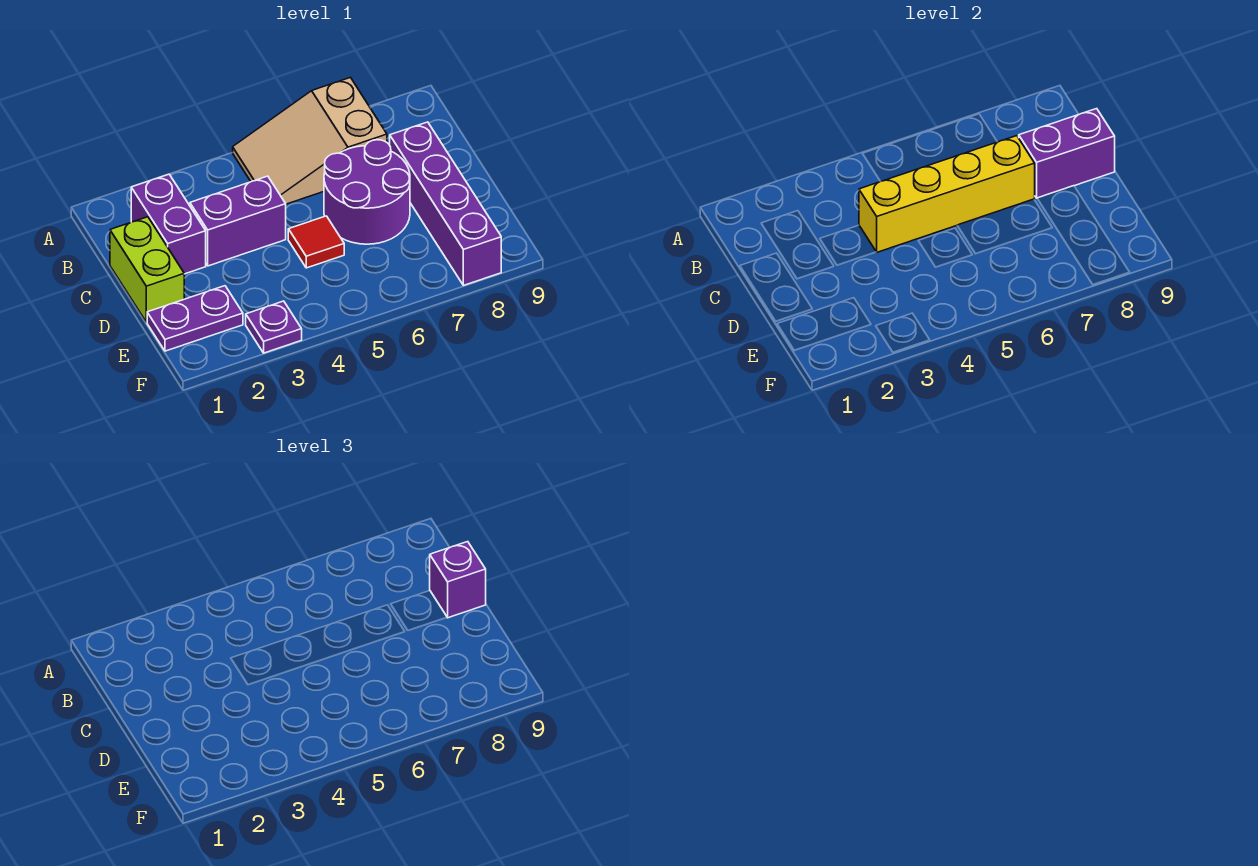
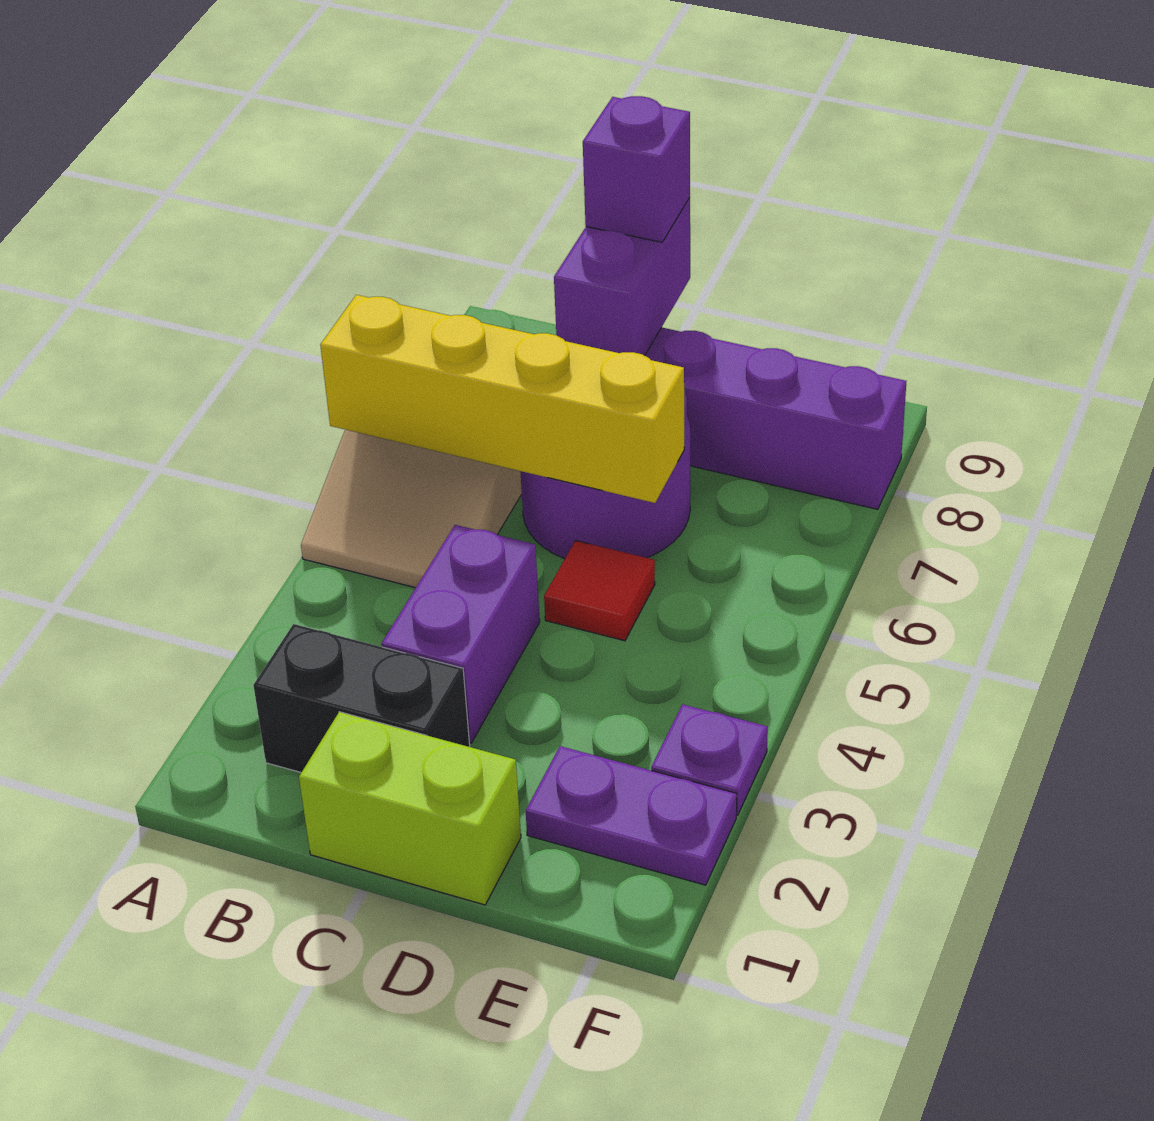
purple 1x2 brick [131,174,206,274] -> black 1x2 brick [253,624,470,773]
yellow 1x4 brick [859,136,1035,252] -> yellow 1x4 brick turned to [320,295,684,503]
purple 1x2 plate [147,286,243,351] -> purple 1x2 plate turned to [526,746,737,885]

